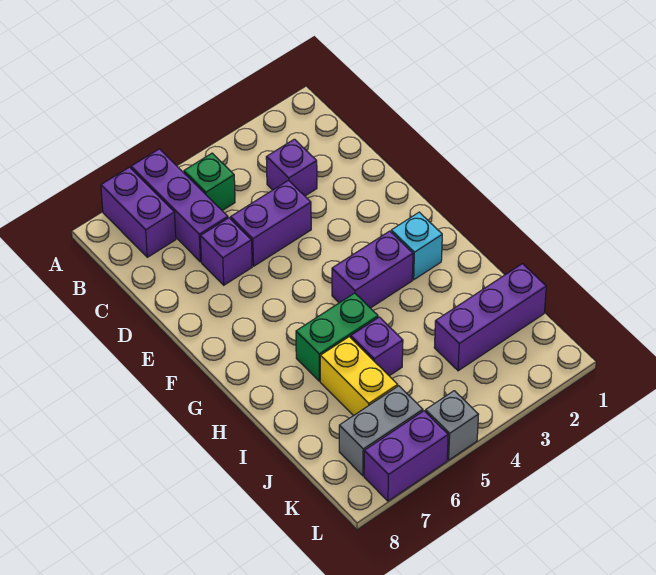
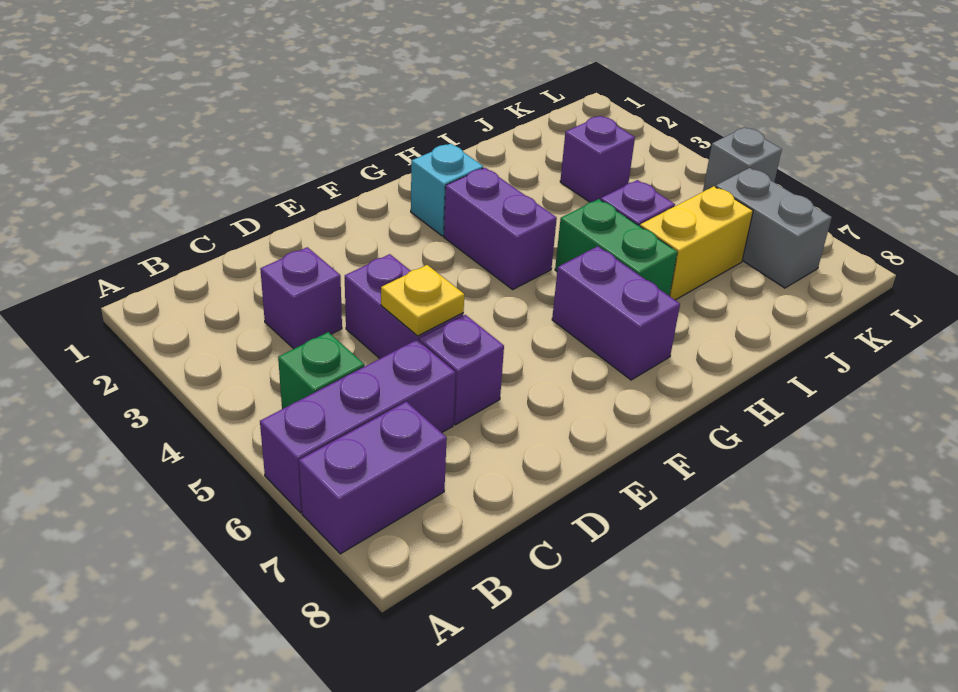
none -> yellow 1x1 plate [381,265,464,336]
purple 1x3 brick [434,264,546,371] -> purple 1x1 brick [560,116,635,202]
purple 1x2 brick [364,411,448,501] -> purple 1x2 brick moved to [552,246,680,380]

